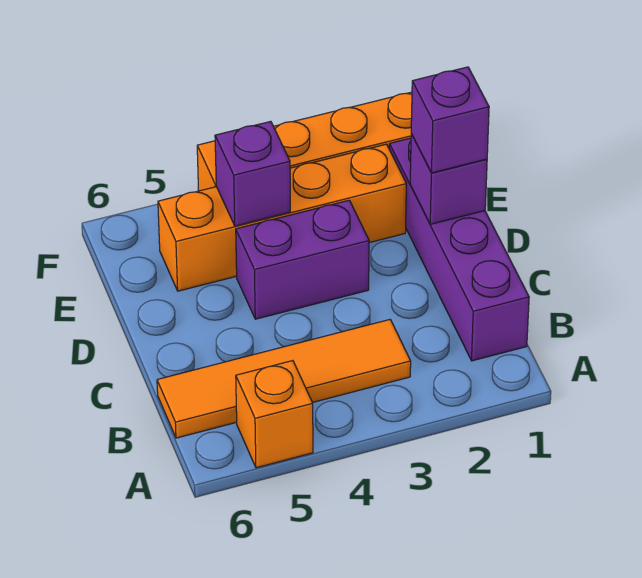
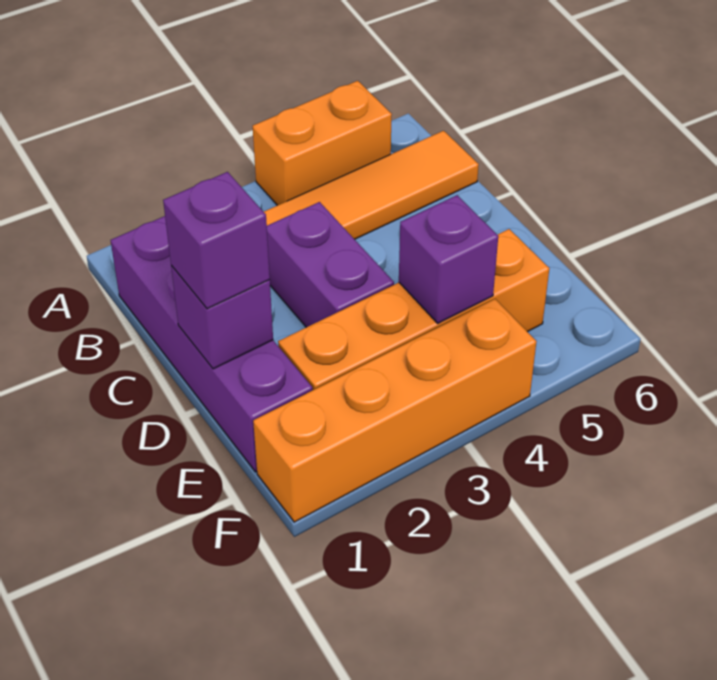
orange 1x1 brick [236,361,313,468] -> orange 1x2 brick [253,81,392,205]
purple 1x2 brick [236,200,369,319] -> purple 1x2 brick turned to [267,202,394,327]

